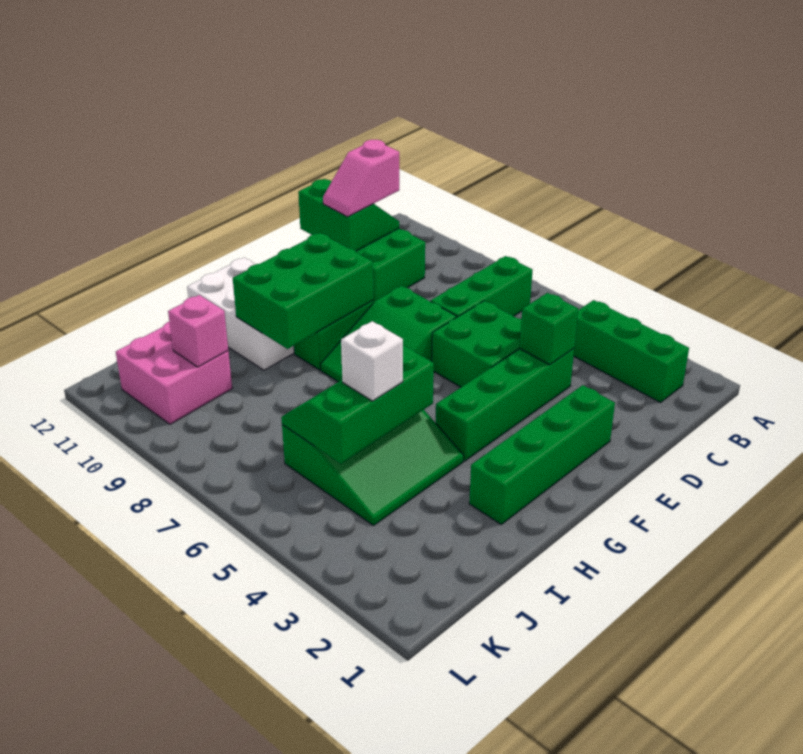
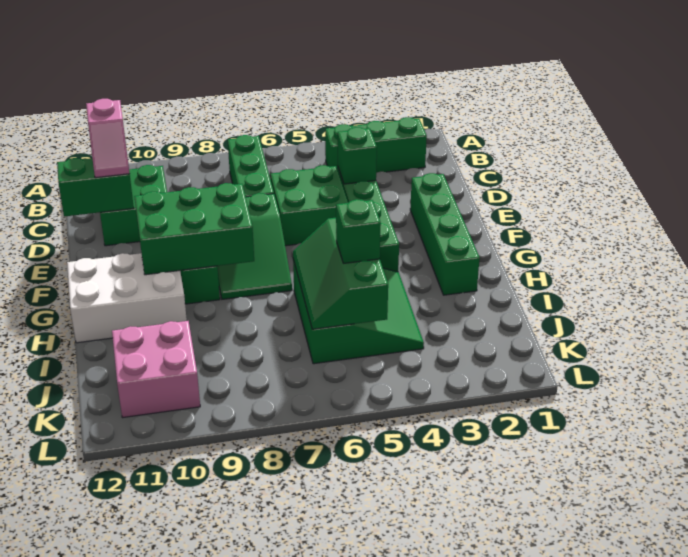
green 2x3 brick [233,233,373,349] -> green 2x3 brick turned to [134,183,254,275]
white 1x1 brick [341,321,403,401] -> green 1x1 brick [336,199,381,263]
pink 1x1 brick [168,295,228,367] -> none

